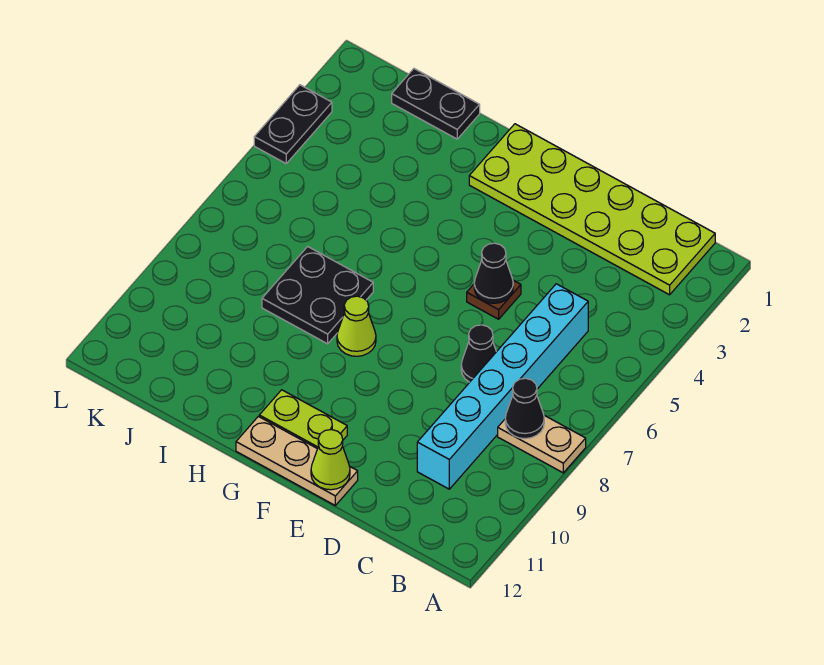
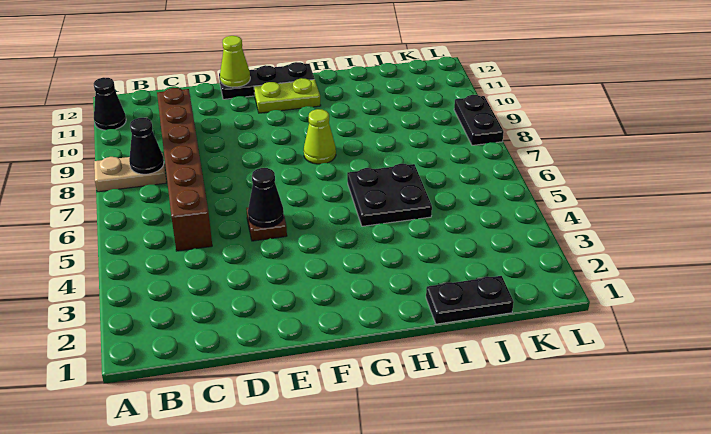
lime 2x6 plate [469,124,715,295] -> none
cyan 1x6 brick [417,284,588,489] -> brown 1x6 brick [157,88,212,251]
black 1x1 cone [461,325,496,382] -> black 1x1 cone moved to [94,77,126,130]
tan 1x3 plate [236,416,358,505] -> black 1x3 plate [219,62,315,99]
black 2x2 plate [262,247,373,344] -> black 2x2 plate moved to [347,164,432,226]
black 1x2 plate [254,85,332,163] -> black 1x2 plate moved to [454,95,504,145]

